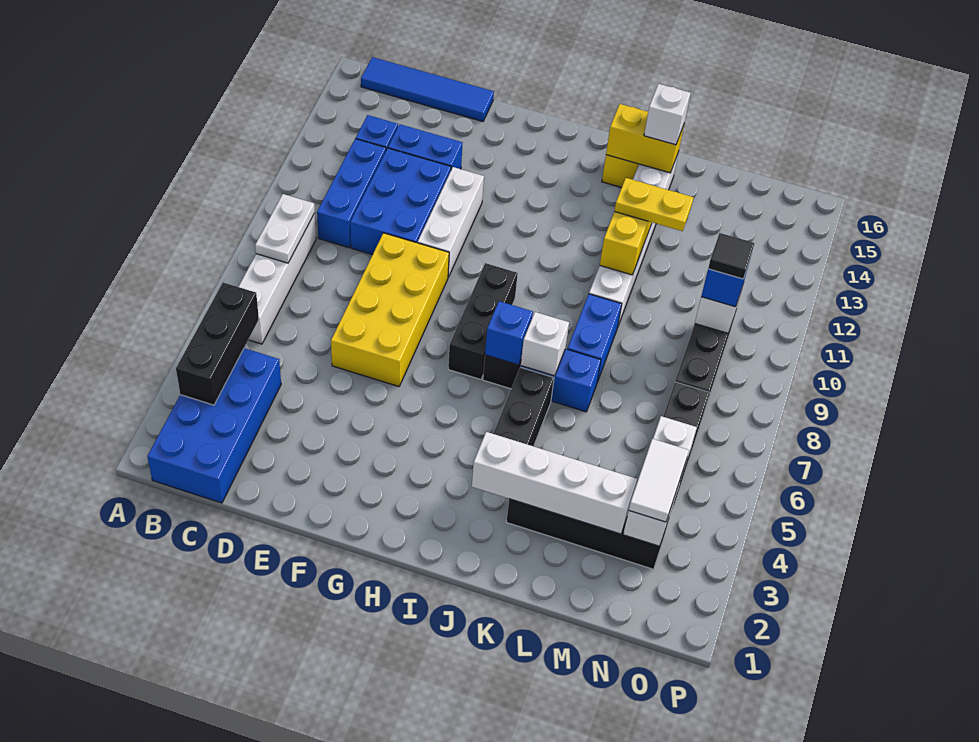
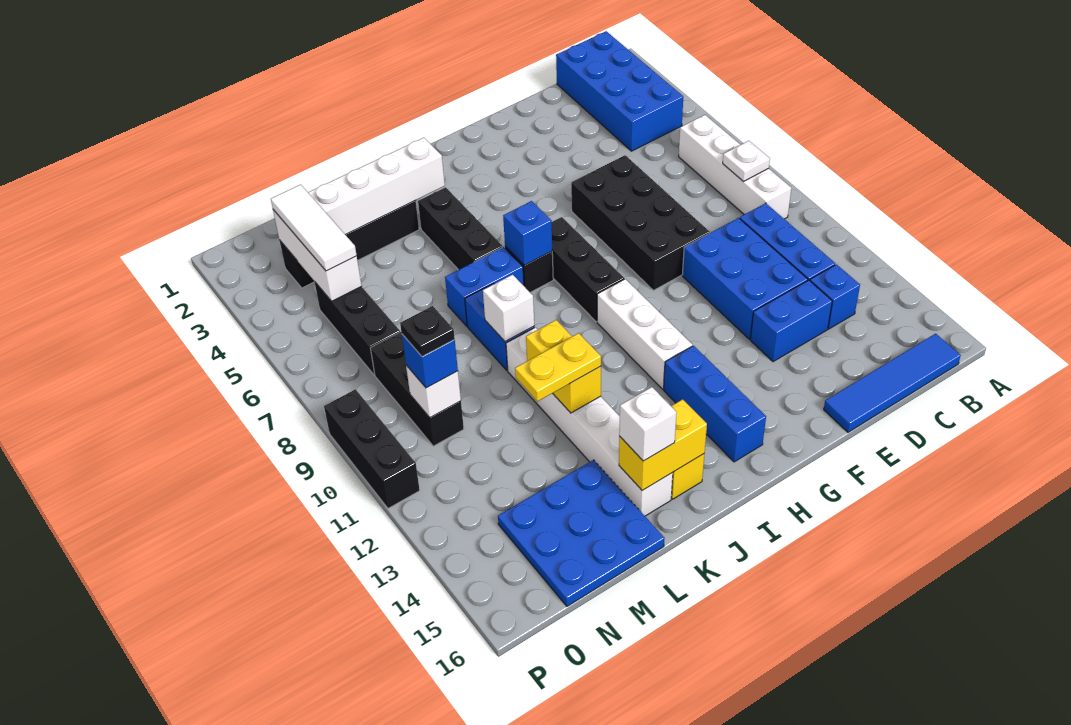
black 1x3 brick [176,282,259,405] -> black 1x3 brick moved to [324,389,420,508]
white 1x2 plate [255,194,315,263] -> white 1x1 plate [723,141,770,182]
yellow 2x4 brick [331,233,449,387] -> black 2x4 brick [571,155,710,290]
white 1x3 brick [418,167,484,277] -> white 1x3 brick moved to [597,279,692,389]
none -> blue 1x3 brick [664,346,766,462]
white 1x1 brick [521,312,569,376] -> white 1x1 brick moved to [483,275,534,342]
none -> blue 3x3 plate [498,460,665,606]
white 1x2 tile [629,439,689,522] -> white 1x3 tile [271,185,357,271]
black 1x1 tile [708,233,754,279] -> black 1x1 plate [400,306,455,357]

